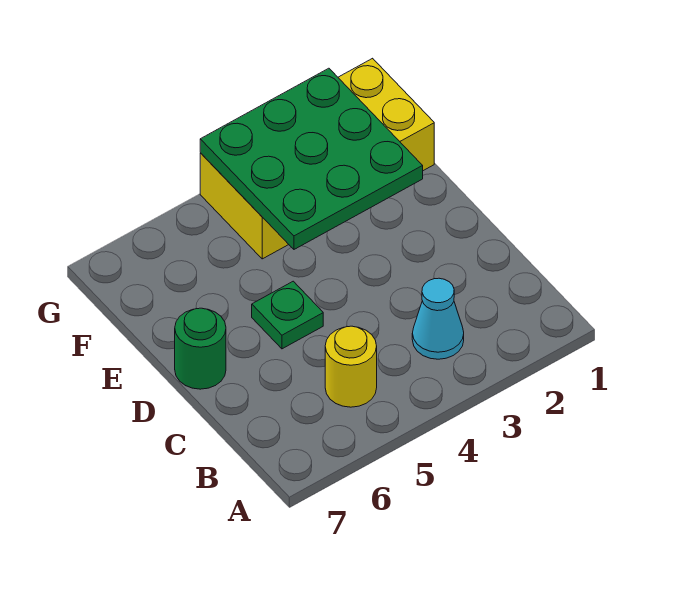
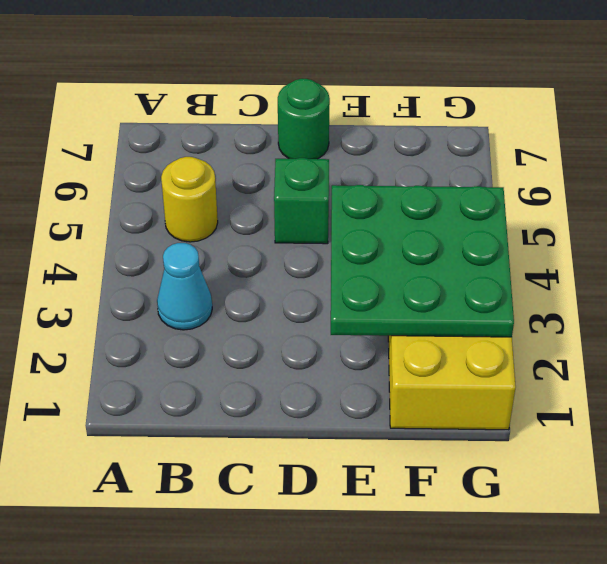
green 1x1 plate [252,281,323,349] -> green 1x1 brick [274,158,329,244]

